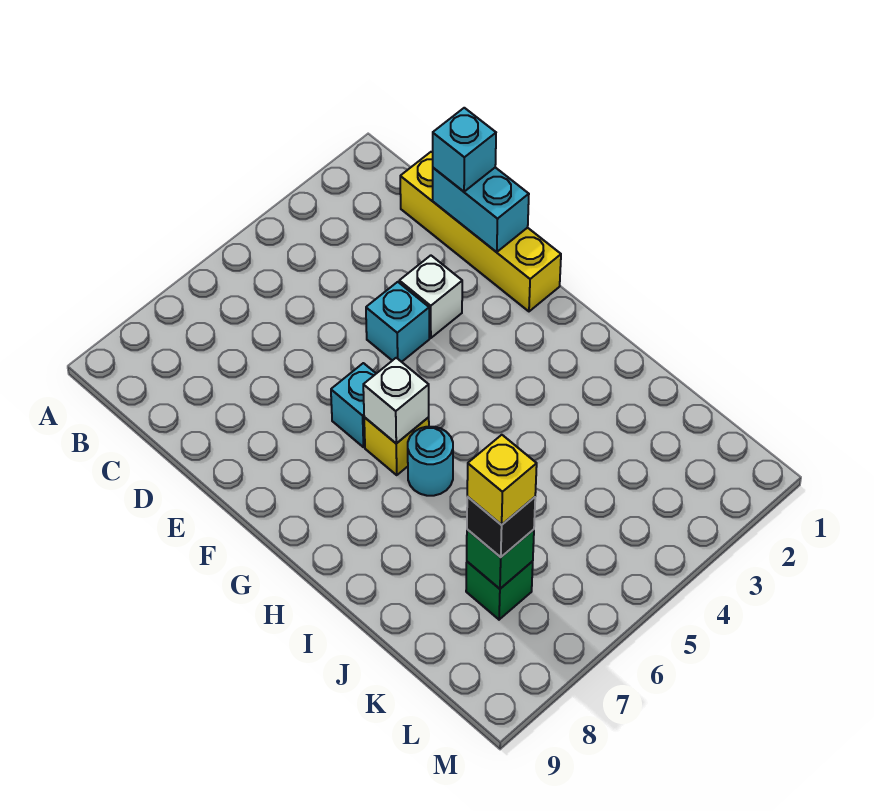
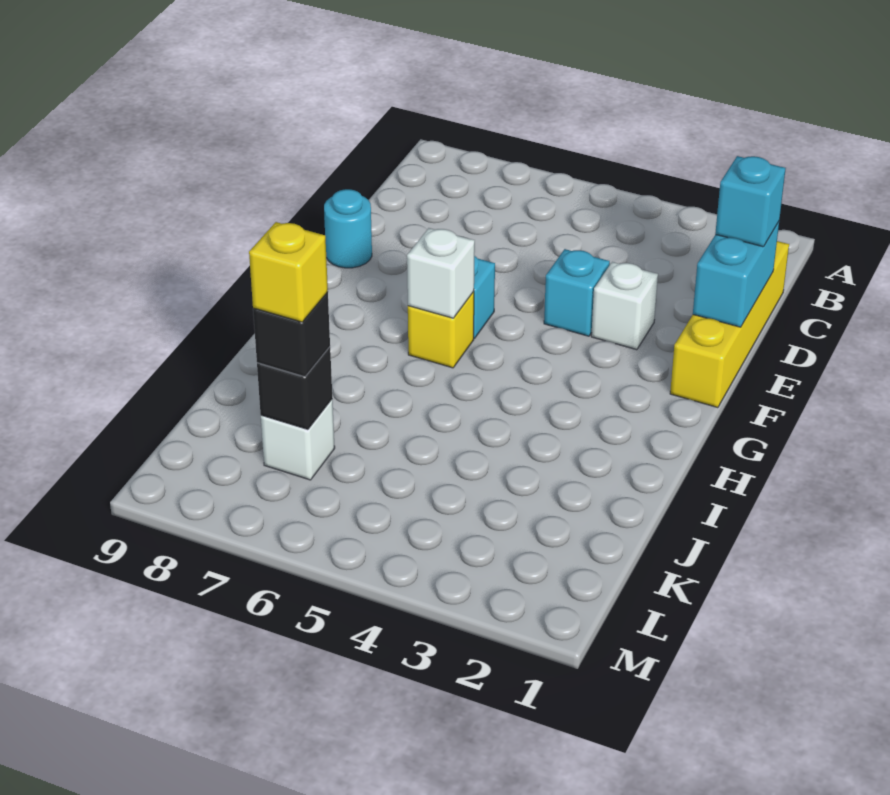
cyan 1x1 round brick [408,427,453,496] -> cyan 1x1 round brick moved to [324,189,372,268]
green 1x1 brick [466,561,533,620] -> white 1x1 brick [261,400,335,480]
green 1x1 brick [467,529,534,589] -> black 1x1 brick [257,347,332,429]

